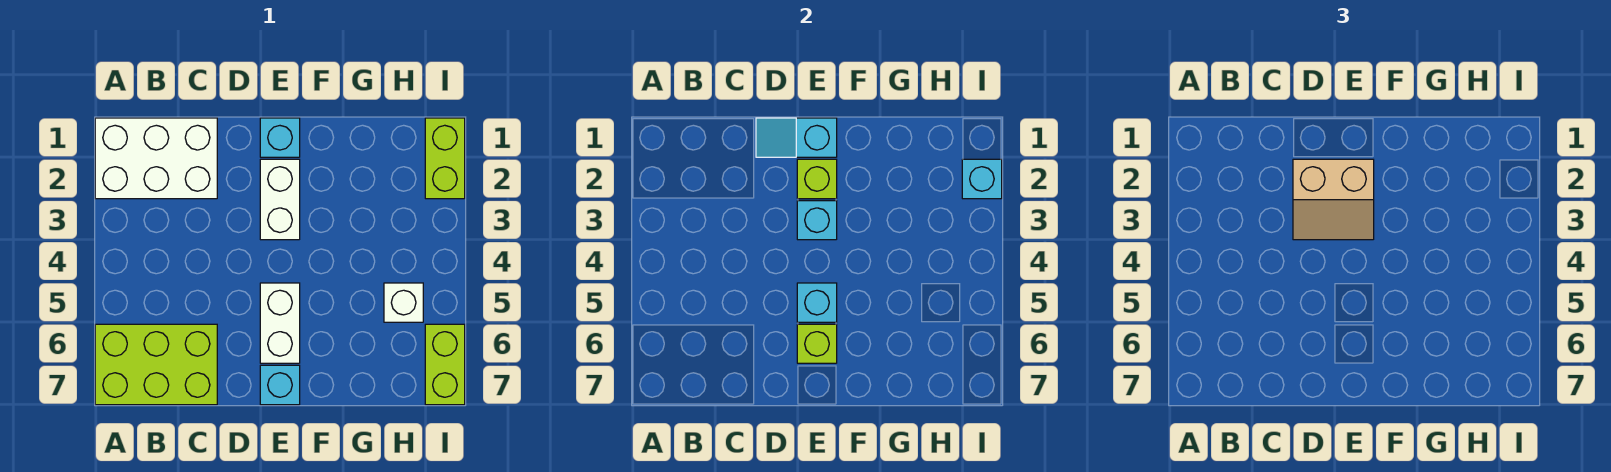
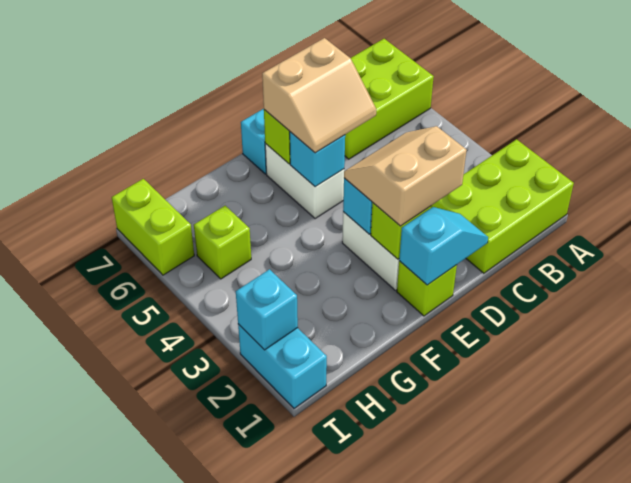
white 2x3 brick [95,118,217,199] -> lime 2x3 brick [431,139,574,273]
none -> tan 2x2 slope [262,38,376,153]
cyan 1x1 brick [260,118,300,157] -> lime 1x1 brick [397,261,457,316]
white 1x1 brick [384,283,423,322] -> lime 1x1 brick [194,206,251,279]
lime 1x2 brick [425,118,465,199] -> cyan 1x2 brick [238,324,327,408]

